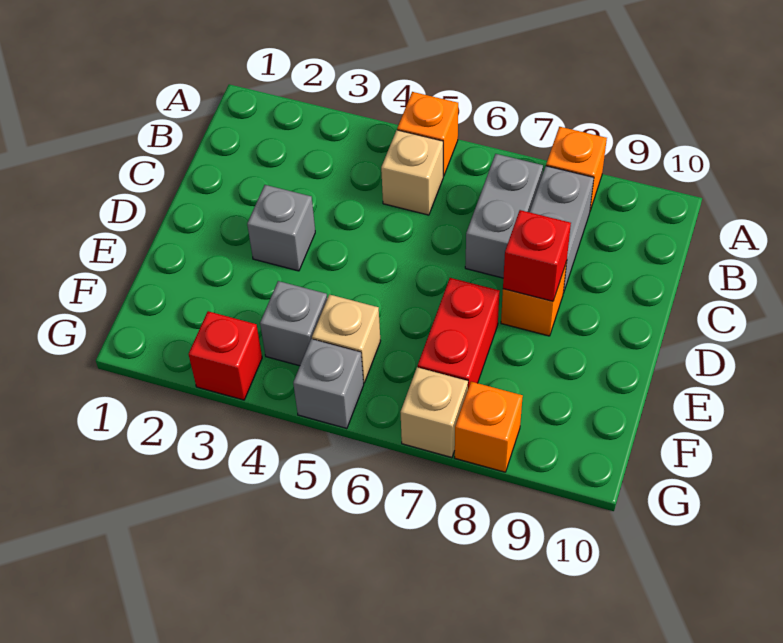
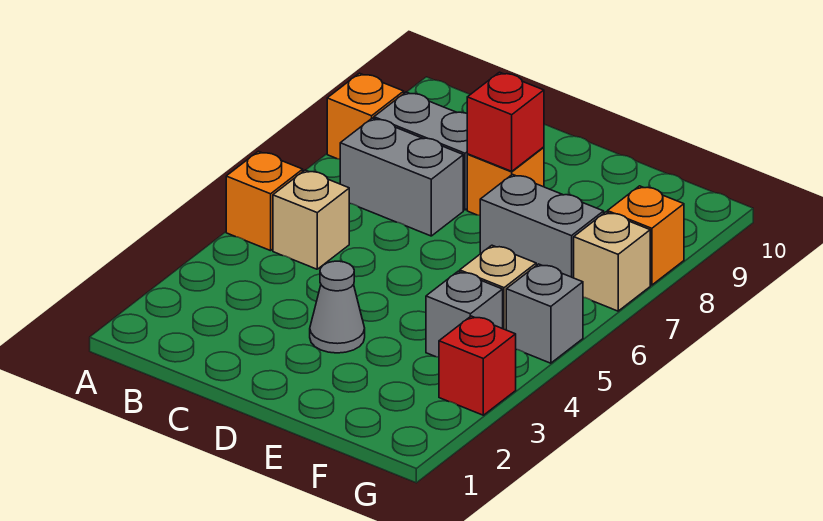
grey 1x1 brick [247,185,315,271] -> grey 1x1 cone [310,261,365,353]
red 1x2 brick [418,278,500,388] -> grey 1x2 brick [480,175,604,278]

